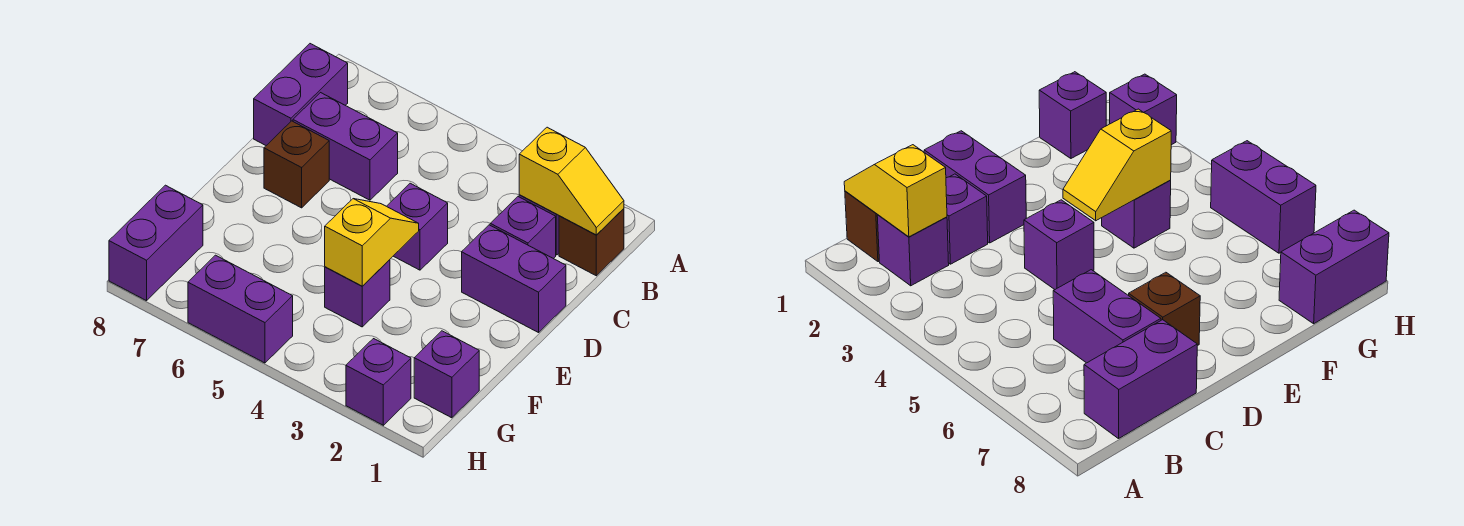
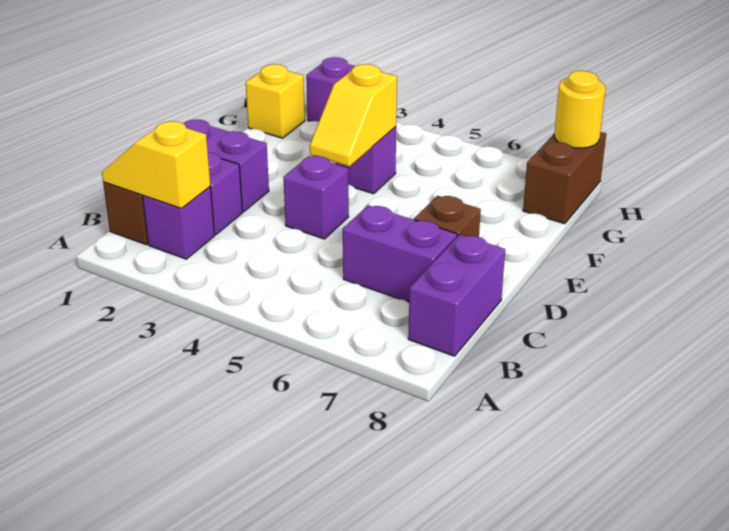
purple 1x1 brick [414,331,479,418] -> yellow 1x1 brick [246,64,305,138]
purple 1x2 brick [109,185,203,301] -> brown 1x2 brick [523,132,606,224]
purple 1x2 brick [188,255,293,363] -> none
none -> yellow 1x1 round brick [554,71,606,148]

